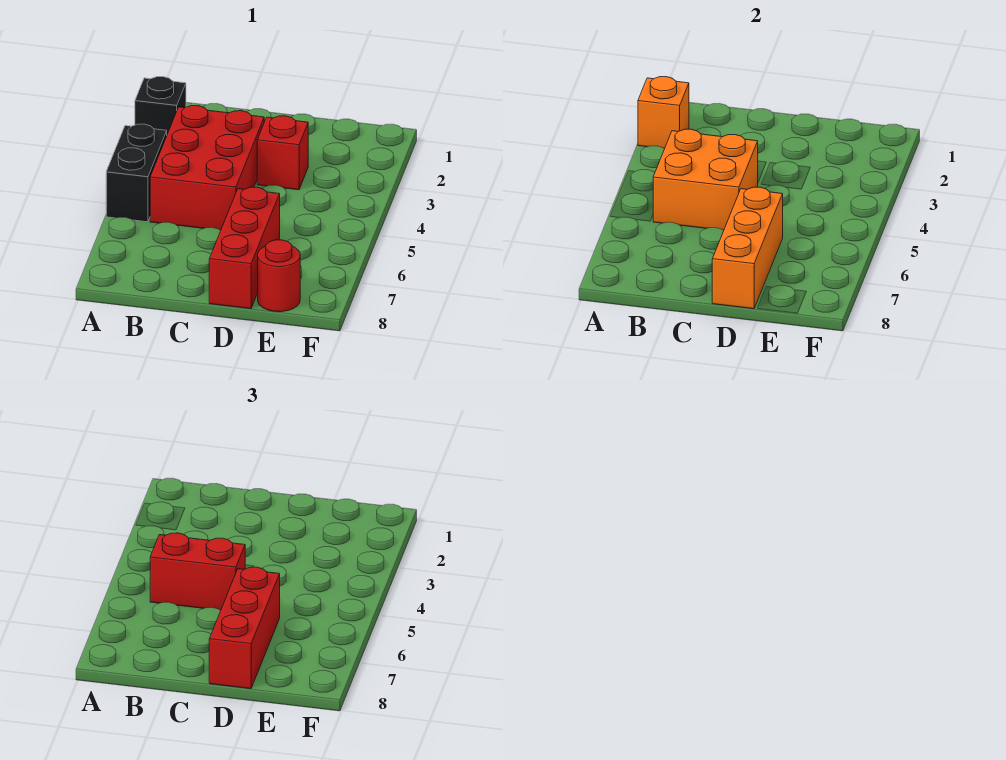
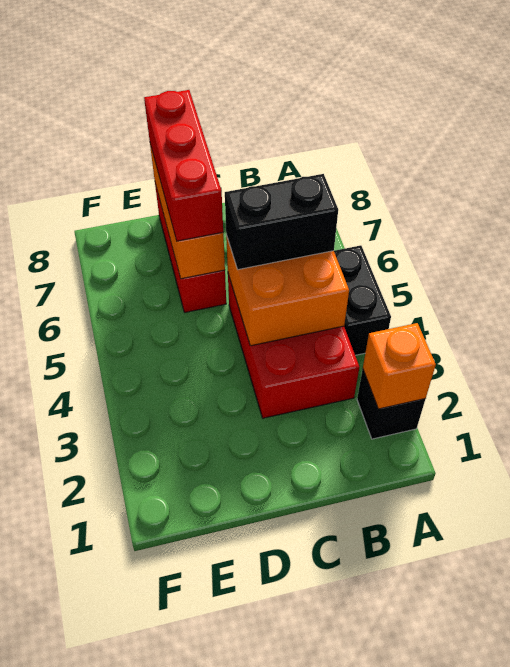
red 1x2 brick [150,533,245,610] -> black 1x2 brick [225,174,338,270]
red 1x1 brick [257,116,308,190] -> none
red 1x1 round brick [258,240,300,312] -> none

